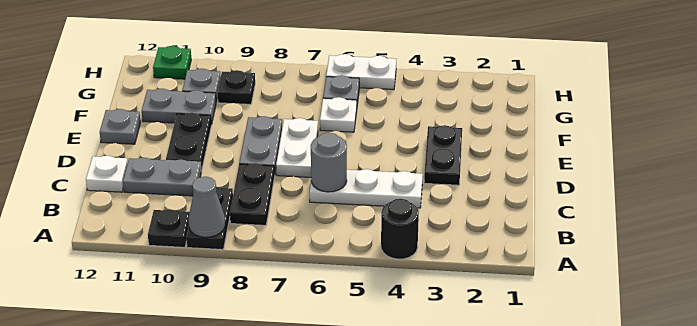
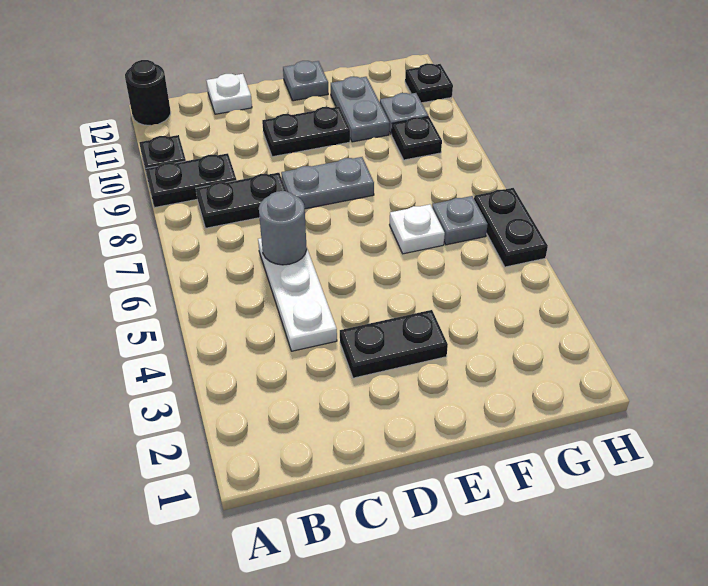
black 1x1 round brick [381,199,419,259] -> black 1x1 round brick moved to [125,60,171,125]
grey 1x1 cone [188,177,225,237] -> none
grey 1x2 plate [123,158,201,196] -> none
white 1x2 plate [276,118,318,177] -> none
white 1x2 plate [326,54,396,90] -> black 1x2 plate [474,188,548,267]
green 1x1 plate [153,46,191,79] -> black 1x1 plate [405,64,453,103]

